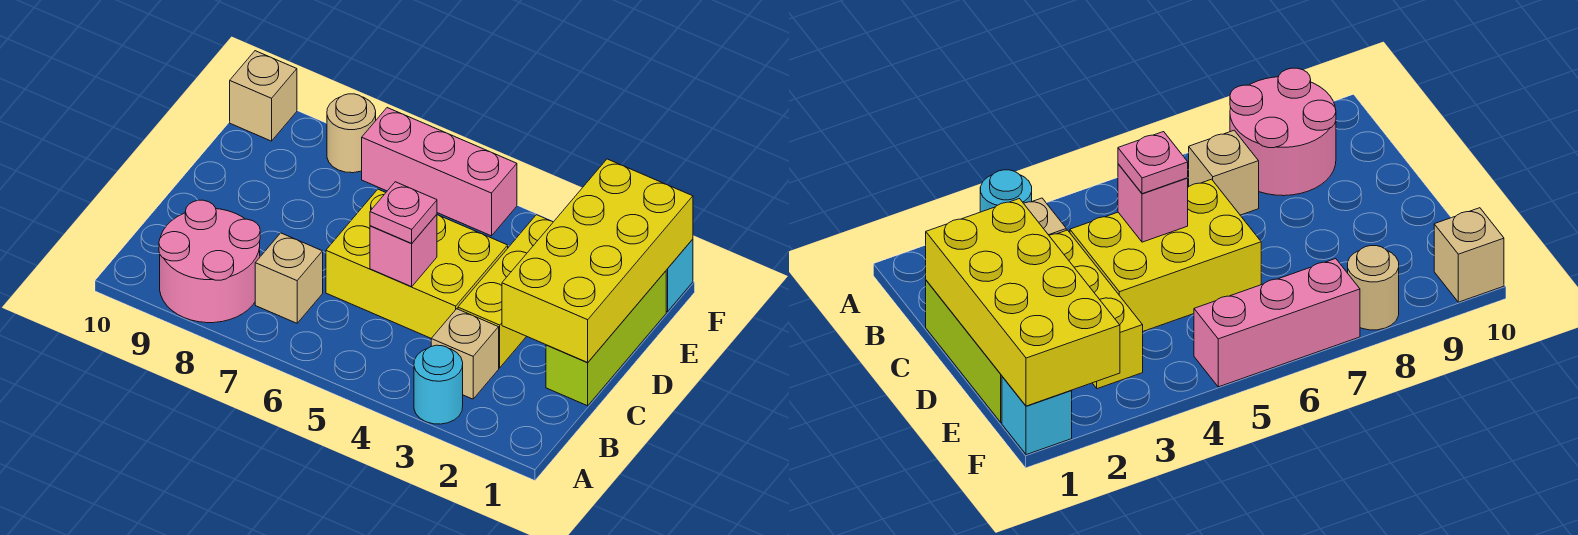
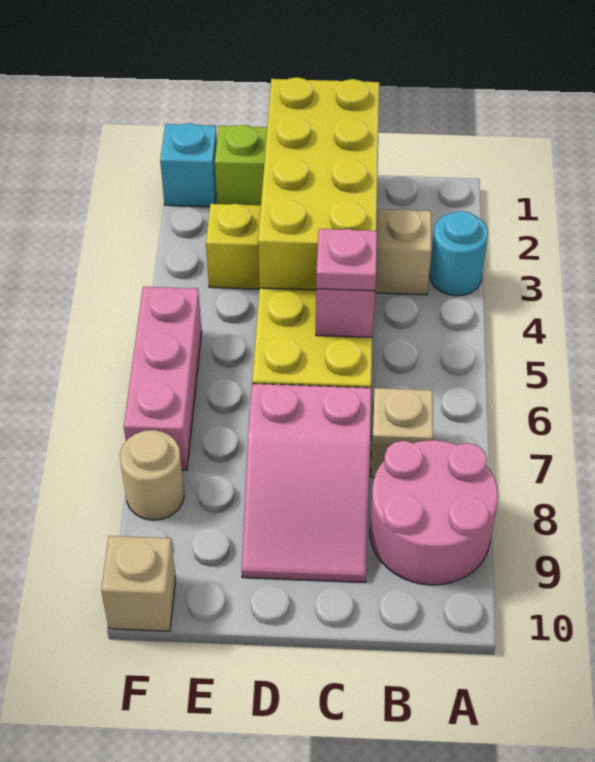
yellow 2x4 brick [502,159,693,362] -> yellow 2x4 brick turned to [258,77,379,290]
none -> pink 2x3 slope [242,384,371,582]

